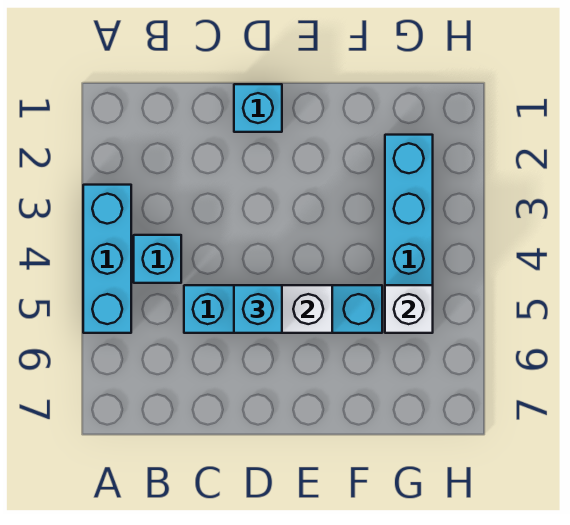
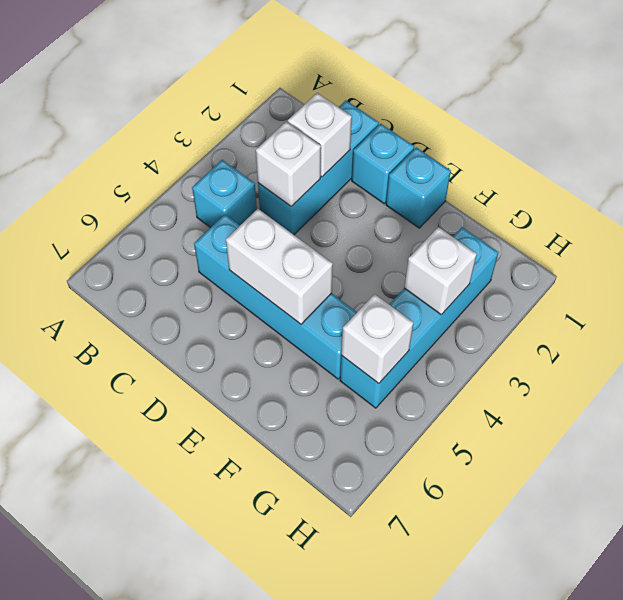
cyan 1x3 brick [83,185,131,333] -> cyan 1x3 brick moved to [258,100,379,235]
none -> white 1x1 brick [288,93,352,177]
none -> white 1x1 brick [256,122,321,207]
cyan 1x1 brick [234,285,282,333] -> cyan 1x1 brick moved to [386,147,451,228]
none -> white 1x1 brick [404,227,477,314]

